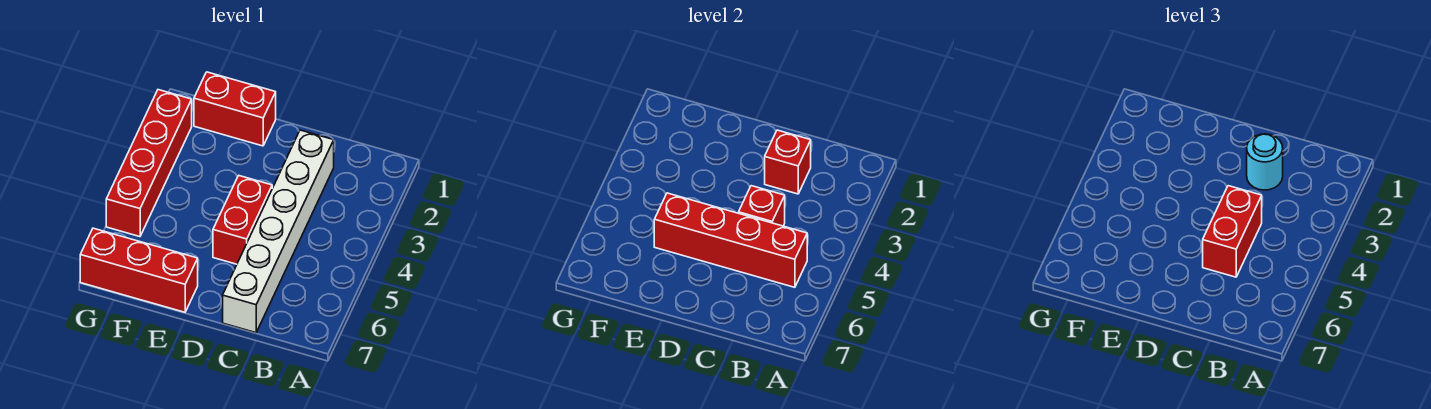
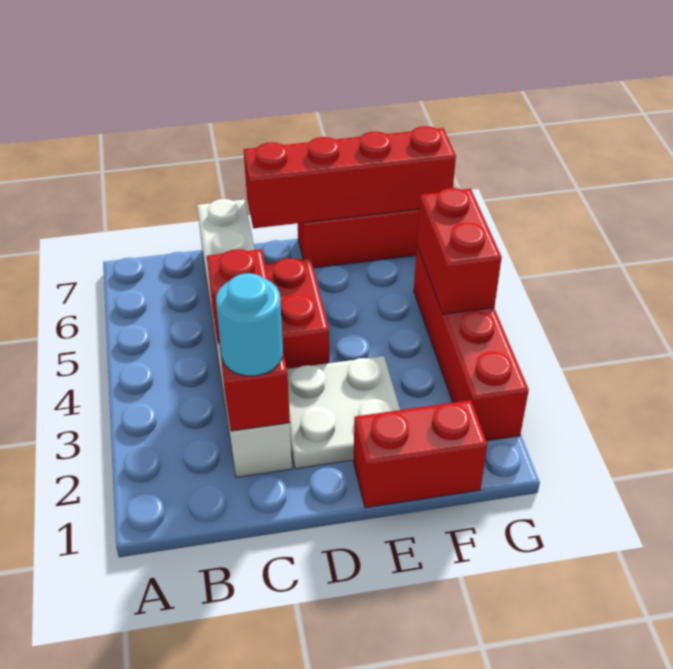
red 1x4 brick [654,193,807,287] -> red 1x4 brick moved to [244,126,456,228]
red 1x2 brick [1203,186,1262,277] -> red 1x2 brick moved to [417,188,502,314]
none -> white 2x2 plate [287,356,400,469]

